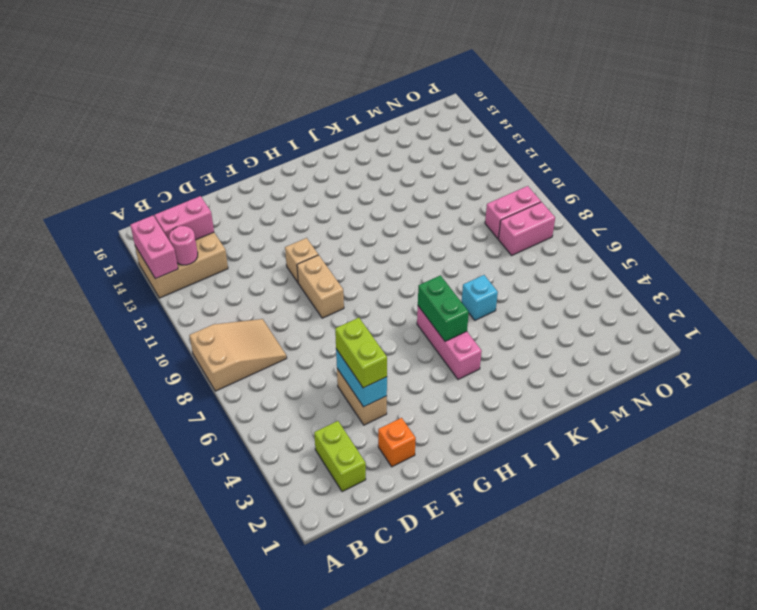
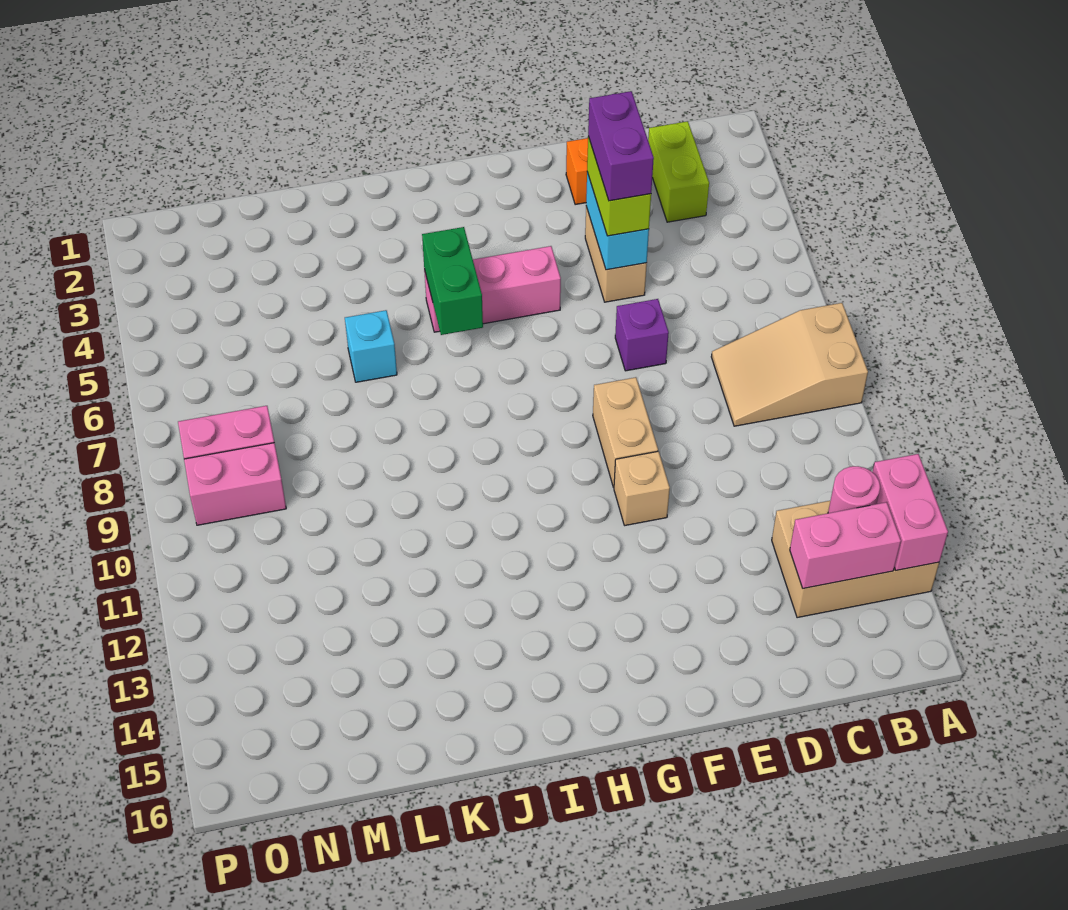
none -> purple 1x2 brick [588,91,654,201]
none -> purple 1x1 brick [615,299,669,371]
pink 1x3 brick [417,306,482,379] -> pink 1x3 brick turned to [424,246,561,332]

